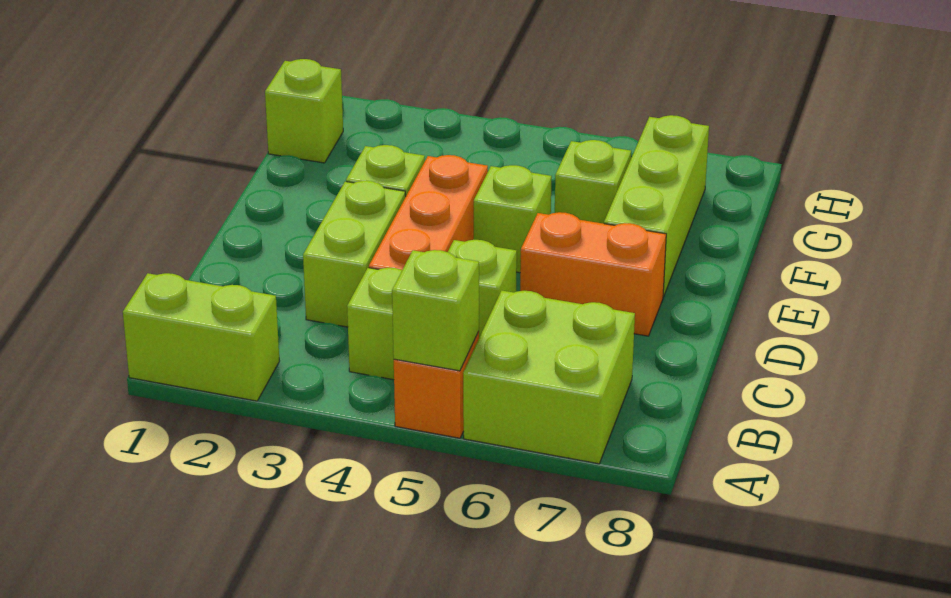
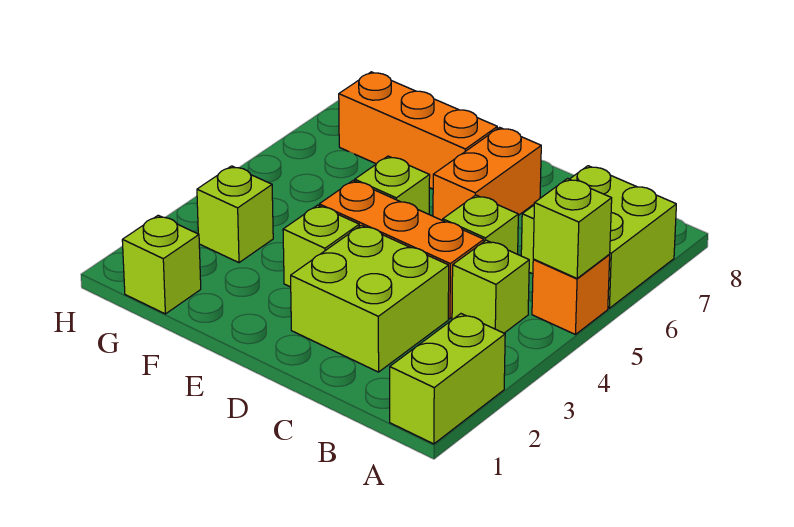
lime 1x2 brick [303,181,406,327] -> lime 2x2 brick [291,225,449,372]
lime 1x3 brick [604,115,709,297] -> orange 1x3 brick [339,72,497,189]
lime 1x1 brick [555,140,631,224] -> lime 1x1 brick moved to [197,166,273,263]

